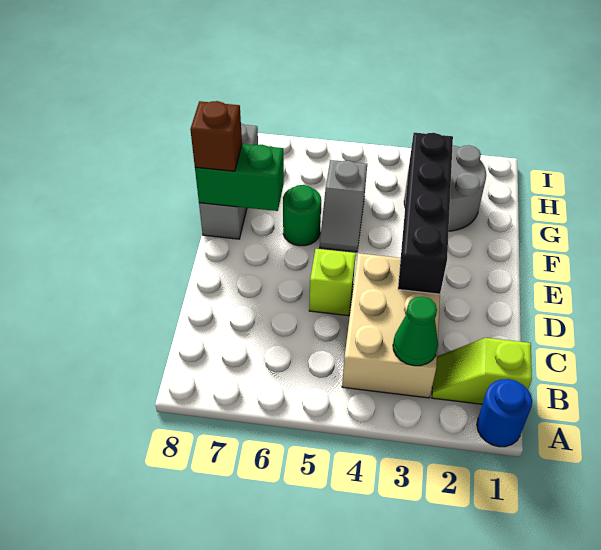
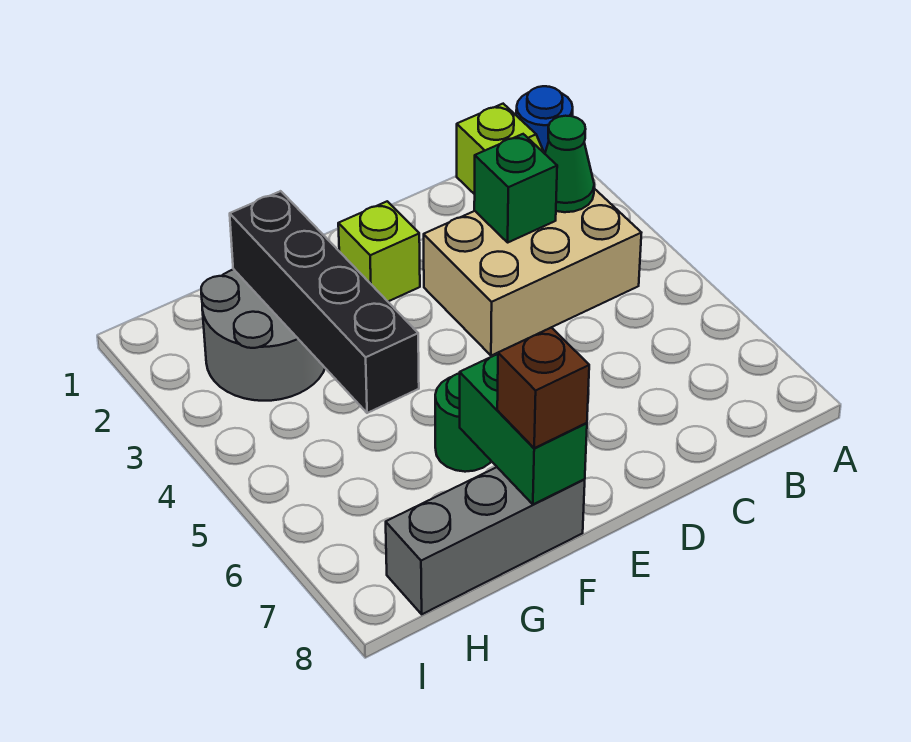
none -> green 1x1 brick [474,134,557,242]
black 1x4 brick [398,133,453,294] -> black 1x4 brick turned to [230,191,419,413]
lime 1x1 brick [309,249,356,316] -> lime 1x1 brick moved to [338,201,420,301]
grey 1x2 slope [320,160,367,252] -> none

